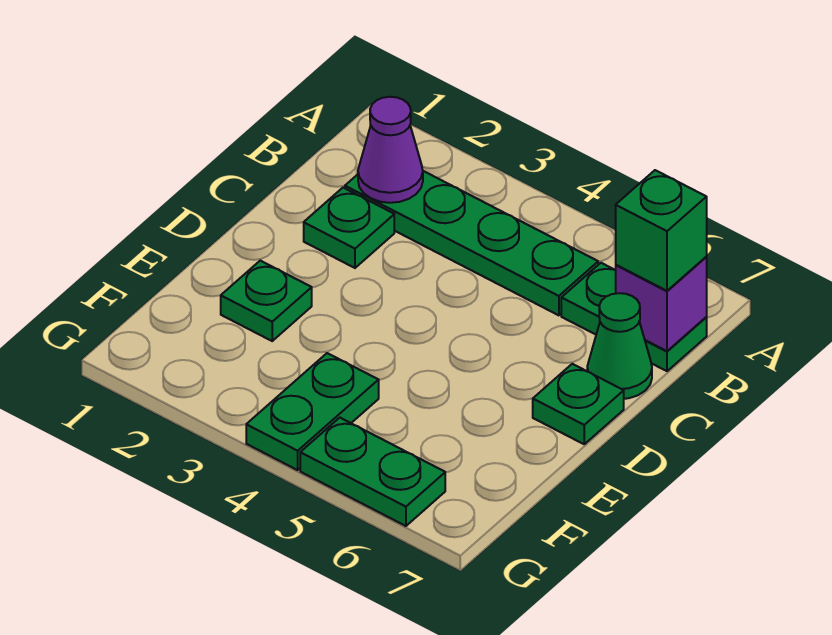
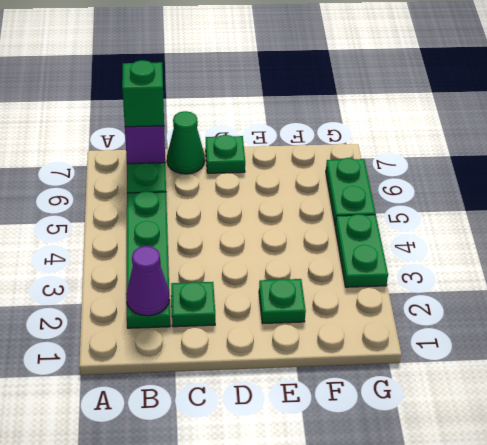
green 1x2 plate [246,353,379,470] -> green 1x2 plate turned to [335,214,388,287]

